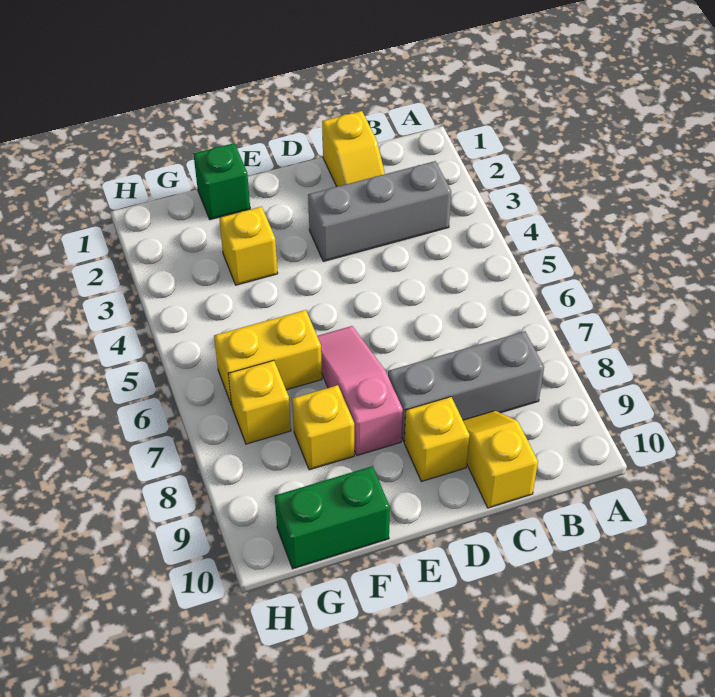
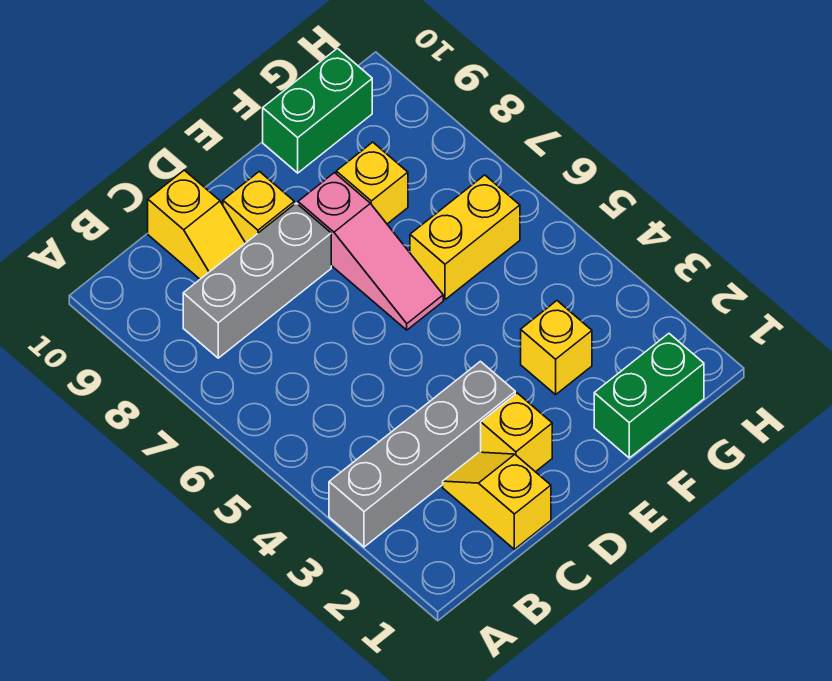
grey 1x3 brick [308,161,451,261] -> grey 1x4 brick [329,361,515,547]
green 1x1 brick [194,143,250,220] -> green 1x2 brick [594,334,704,458]
yellow 1x1 brick [228,360,291,444] -> yellow 1x1 brick moved to [481,393,552,472]

